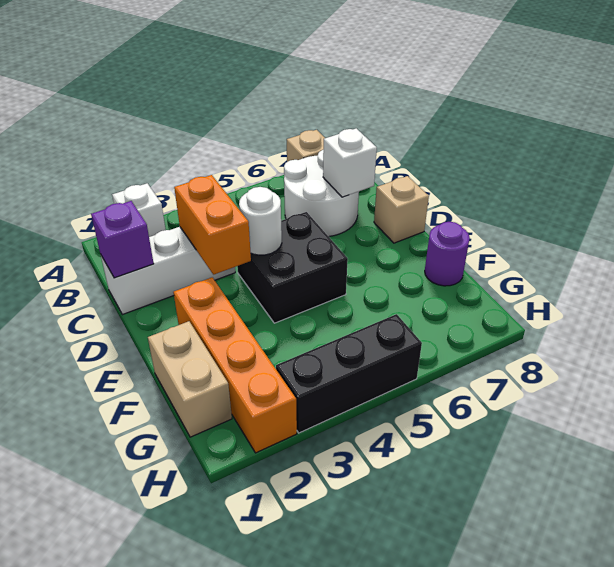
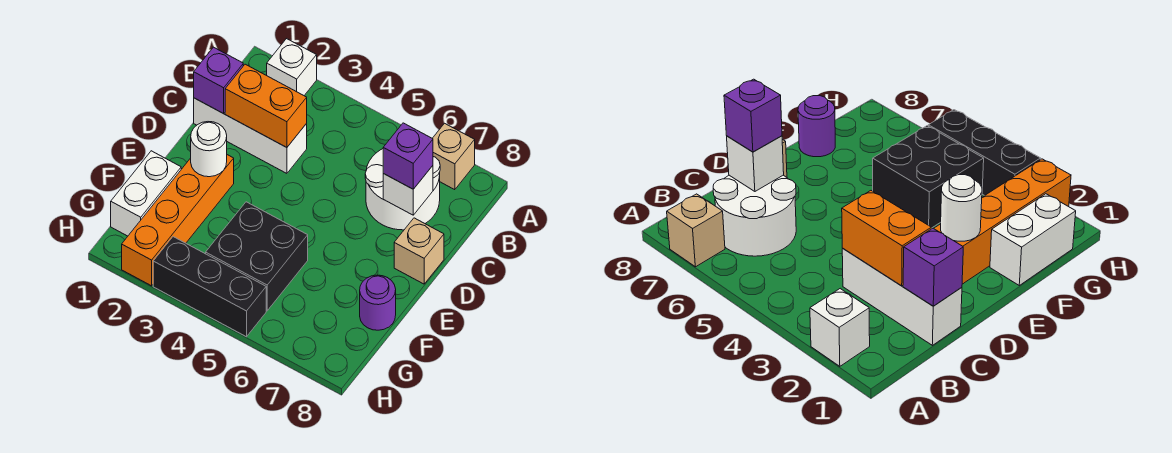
orange 1x2 brick [174,175,251,275] -> orange 1x2 brick turned to [225,64,307,148]
none -> purple 1x1 brick [383,123,433,189]
black 2x2 brick [237,212,348,323] -> black 2x2 brick moved to [206,202,308,311]
white 1x1 round brick [239,187,282,255] -> white 1x1 round brick moved to [191,122,227,177]
tan 1x2 brick [148,321,232,437] -> white 1x2 brick [111,151,181,236]

